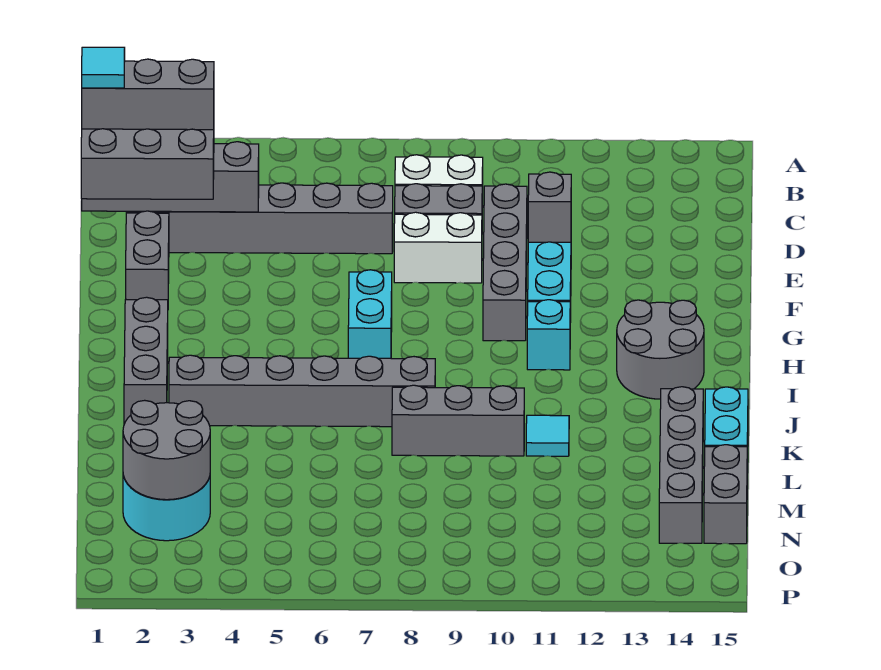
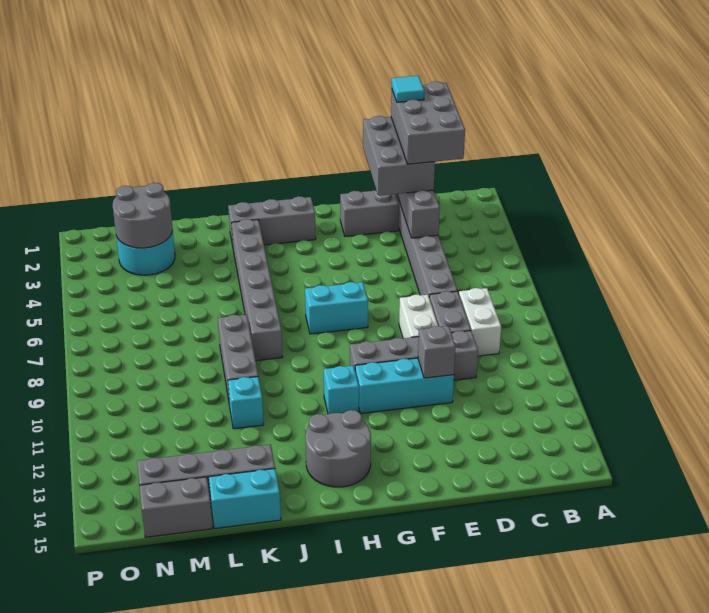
grey 1x3 brick [82,59,214,130] -> grey 2x3 brick [391,81,465,164]
cyan 1x1 tile [526,415,569,456] -> cyan 1x1 brick [228,377,264,429]

